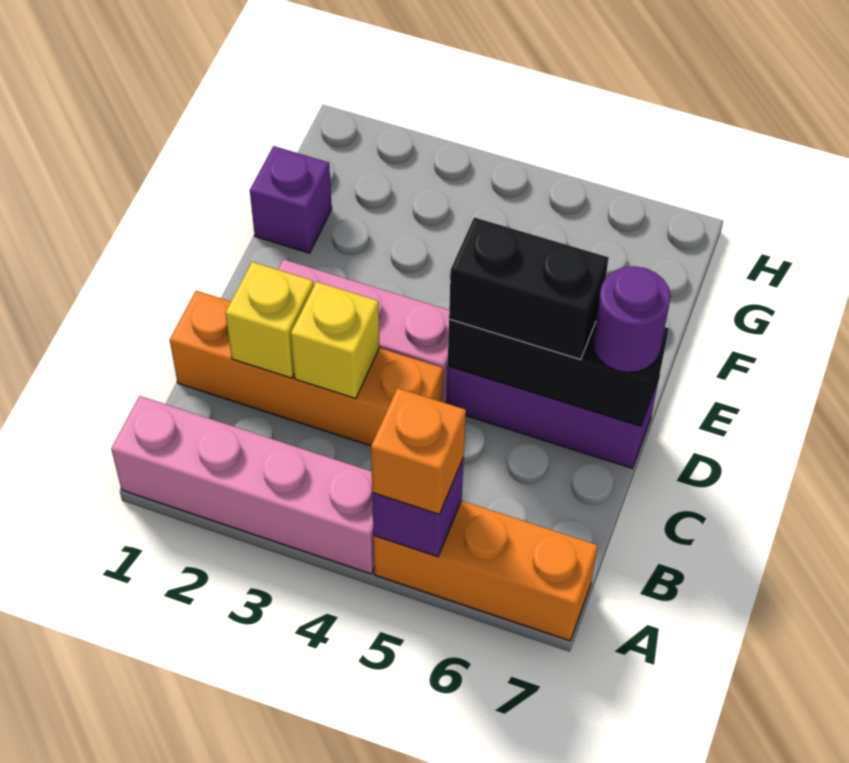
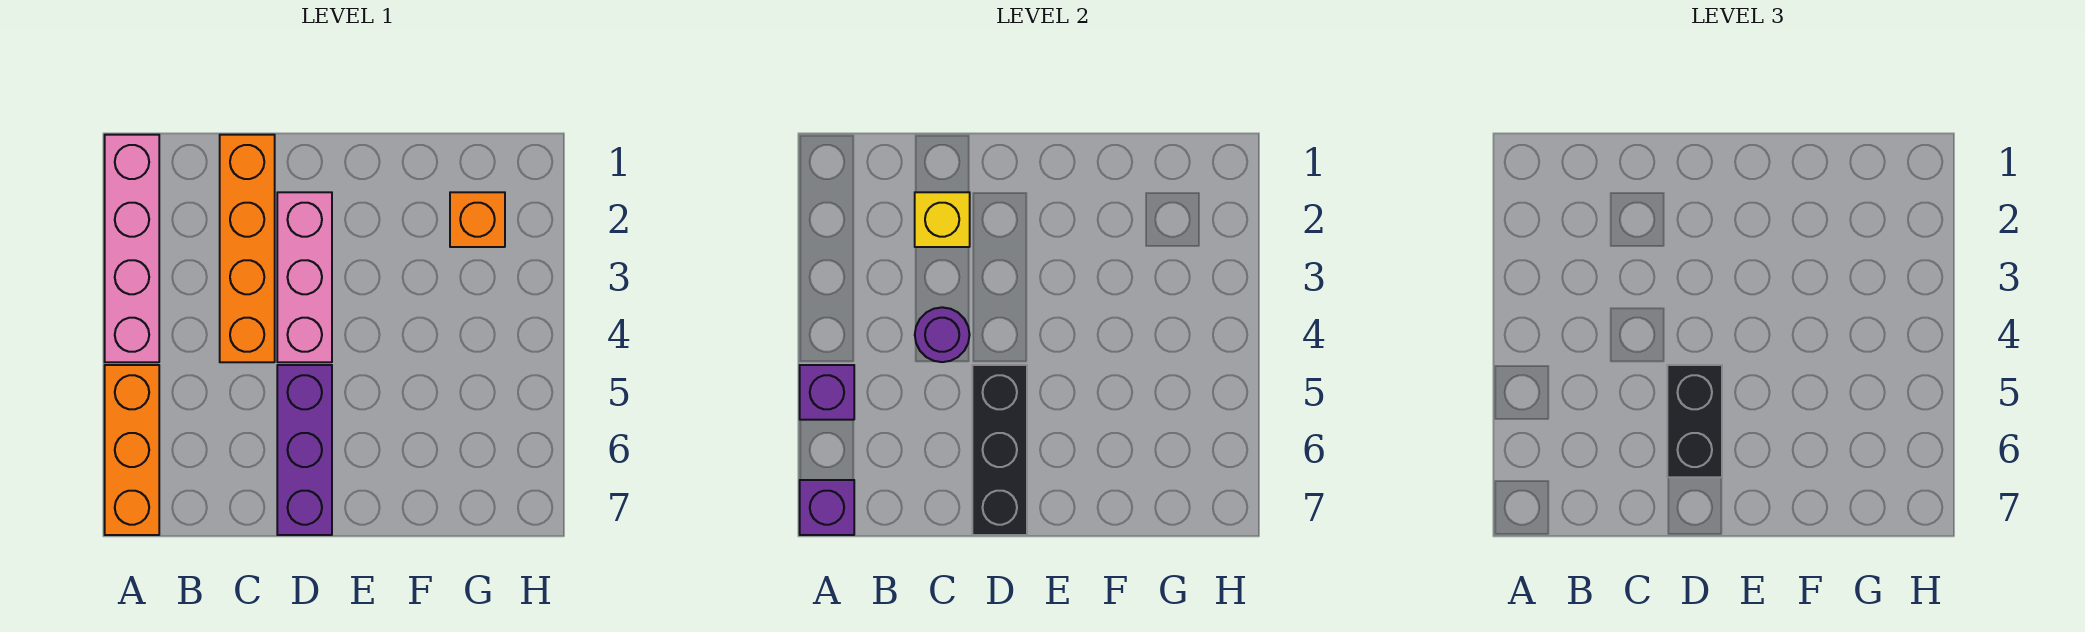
orange 1x1 brick [371,388,466,514] -> orange 1x1 brick moved to [450,192,505,247]
yellow 1x1 brick [291,282,379,399] -> none
purple 1x1 round brick [593,266,671,373] -> purple 1x1 round brick moved to [915,307,970,362]
purple 1x1 brick [250,146,332,253] -> purple 1x1 brick moved to [800,480,854,535]

